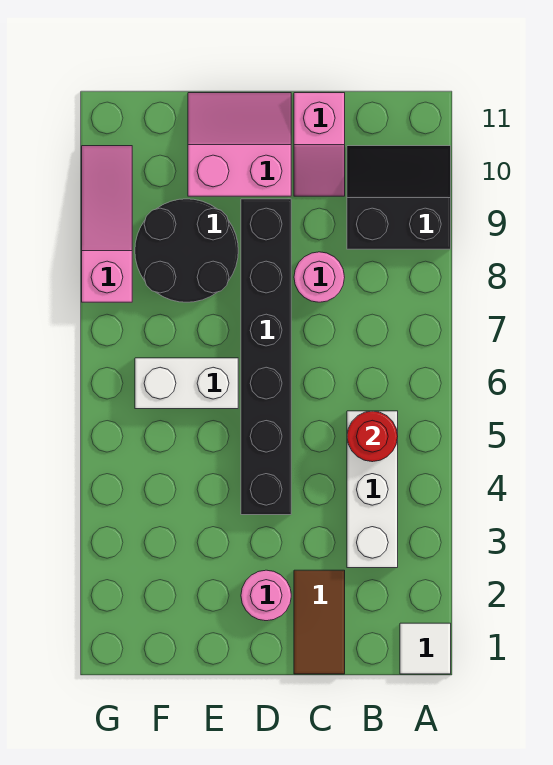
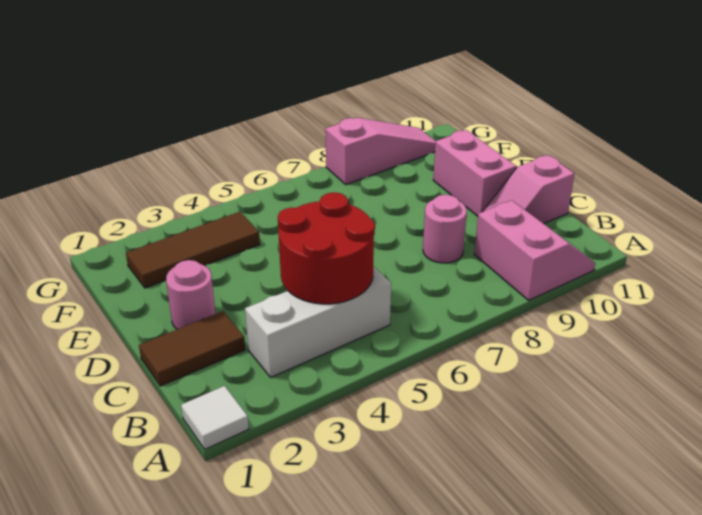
black 2x2 slope [347,146,451,249] -> pink 2x2 slope [474,200,595,300]
red 1x1 round brick [347,411,398,462] -> red 2x2 round brick [278,192,375,304]
black 1x6 brick [241,199,291,515] -> none
white 1x2 brick [135,358,238,409] -> none
black 2x2 round brick [135,199,238,302] -> none
none -> brown 1x3 tile [126,212,260,288]

